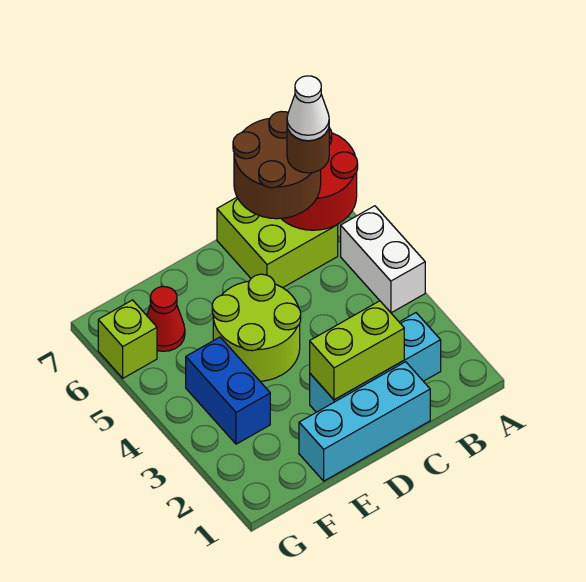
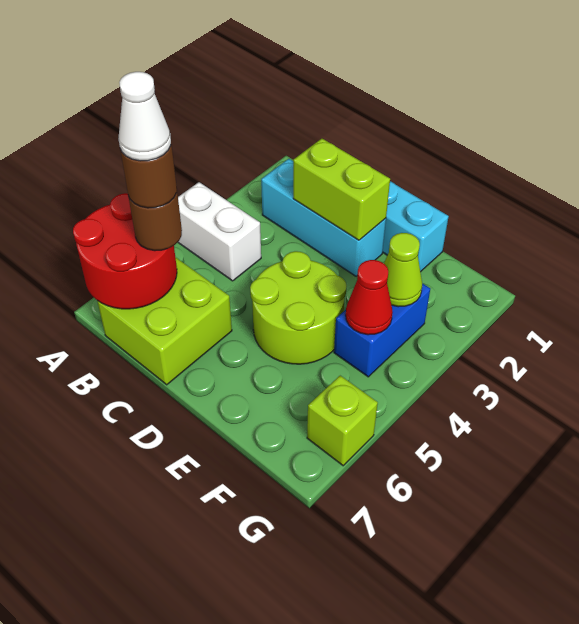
white 1x2 brick [341,206,425,313] -> white 1x2 brick turned to [178,182,261,281]
brown 2x2 round brick [233,111,321,219] -> brown 1x1 round brick [128,193,182,251]
none -> lime 1x1 cone [384,233,422,307]
red 1x1 cone [147,287,185,351] -> red 1x1 cone moved to [346,260,393,335]

